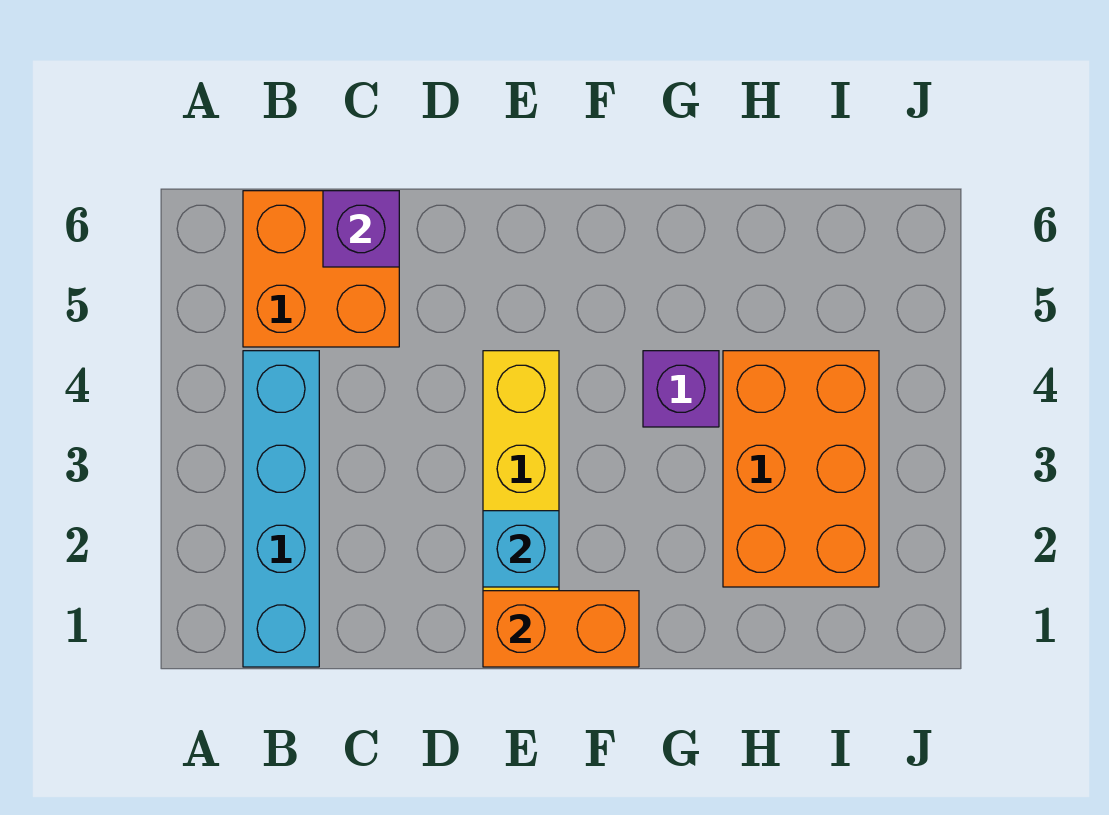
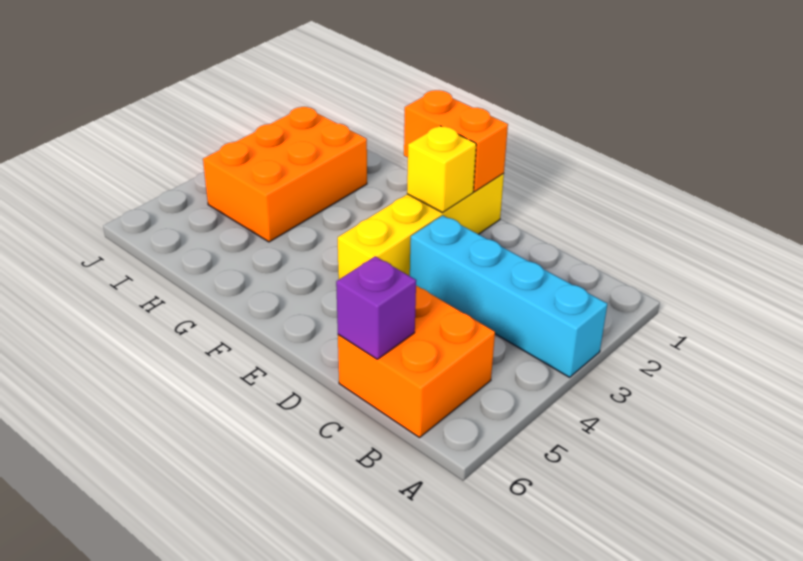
cyan 1x4 brick [243,351,319,667] -> cyan 1x4 brick turned to [410,215,607,377]
cyan 1x1 brick [483,511,559,587] -> yellow 1x1 brick [407,126,476,213]
purple 1x1 brick [643,351,719,427] -> none

